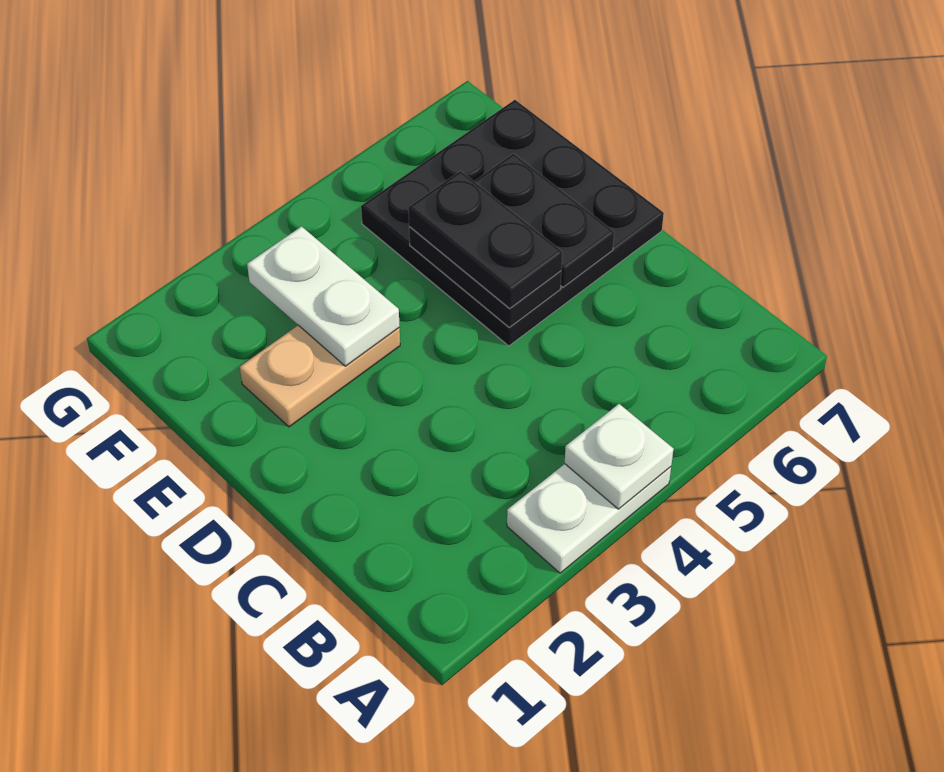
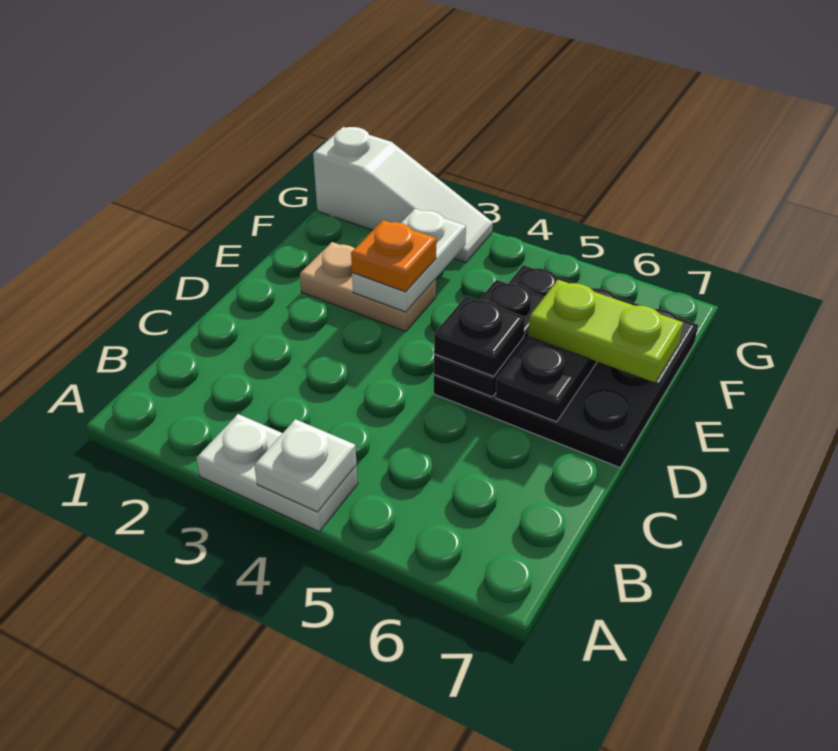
black 1x2 plate [408,171,562,308] -> black 1x1 plate [434,296,525,376]
none -> orange 1x1 plate [351,220,436,292]
none -> lime 1x2 plate [528,280,683,382]
none -> white 1x3 slope [313,127,493,262]

